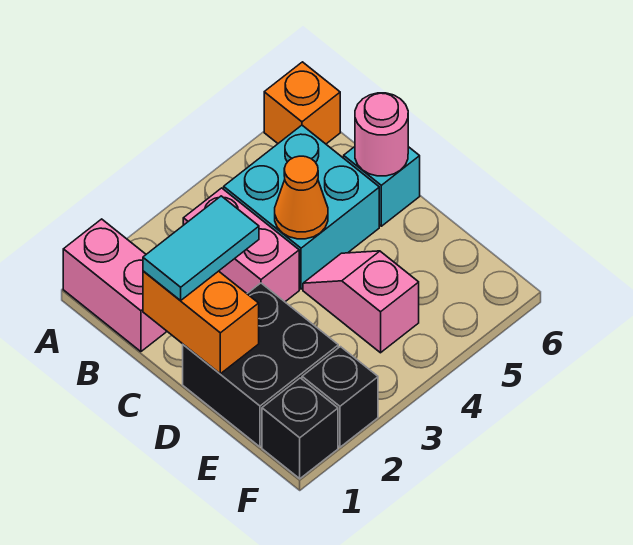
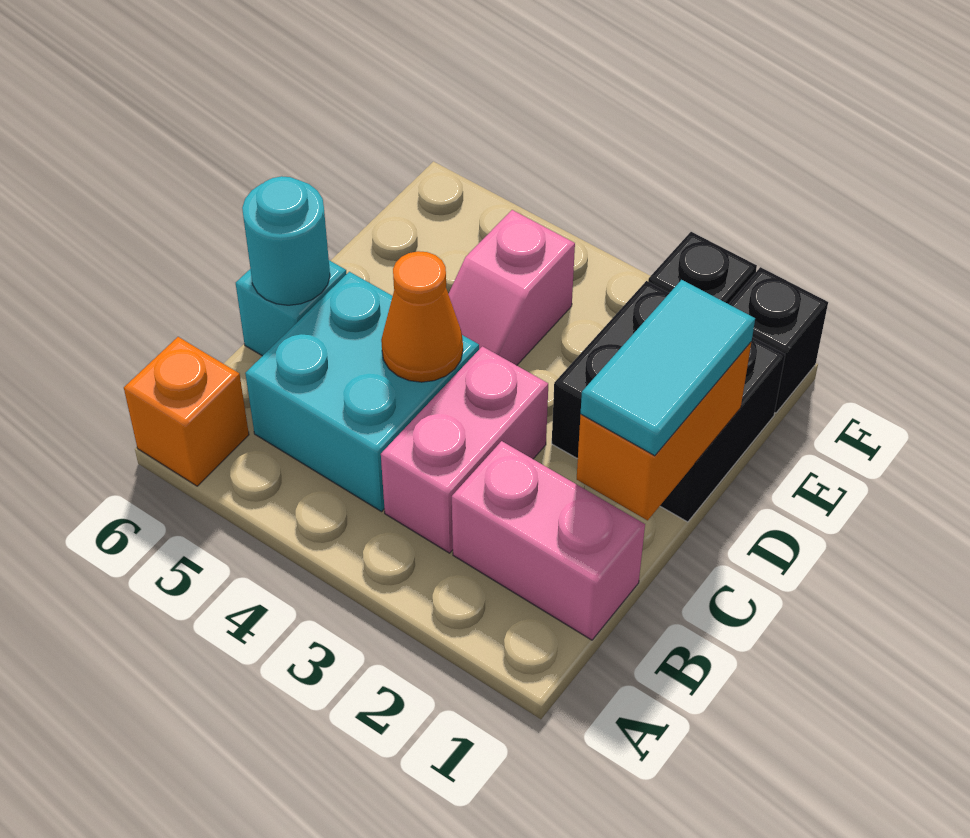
pink 1x2 brick [63,219,167,352] -> pink 1x2 brick turned to [452,441,645,640]
cyan 1x2 tile [143,196,259,301] -> cyan 1x2 tile turned to [581,280,755,456]
pink 1x1 round brick [355,93,408,176] -> cyan 1x1 round brick [242,176,330,305]

